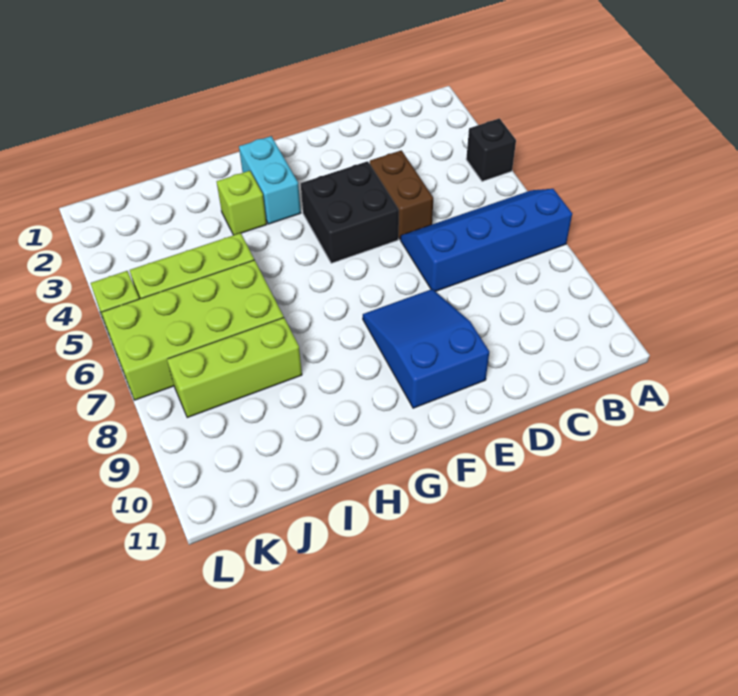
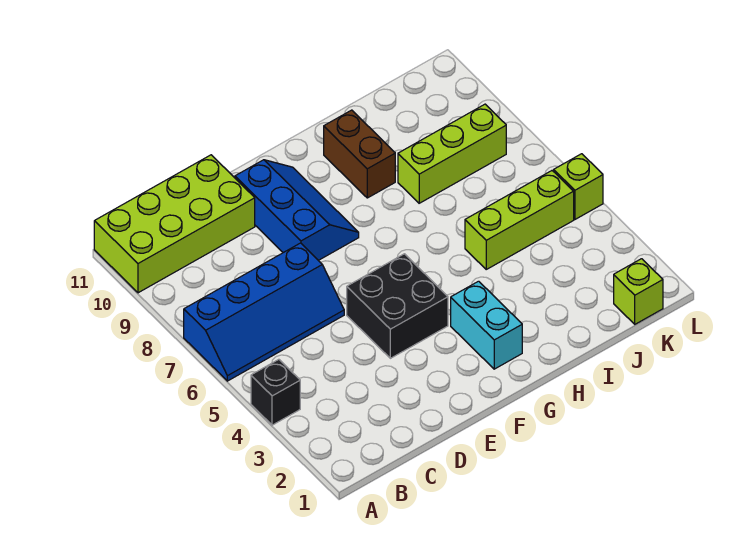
brown 1x2 brick [370,150,433,239] -> brown 1x2 brick moved to [324,110,395,198]
blue 2x3 slope [363,289,489,408] -> blue 2x3 slope turned to [235,160,359,260]
lime 1x1 brick [217,171,267,235] -> lime 1x1 brick moved to [614,259,663,324]
lime 2x4 brick [102,260,284,400] -> lime 2x4 brick moved to [94,155,255,293]

